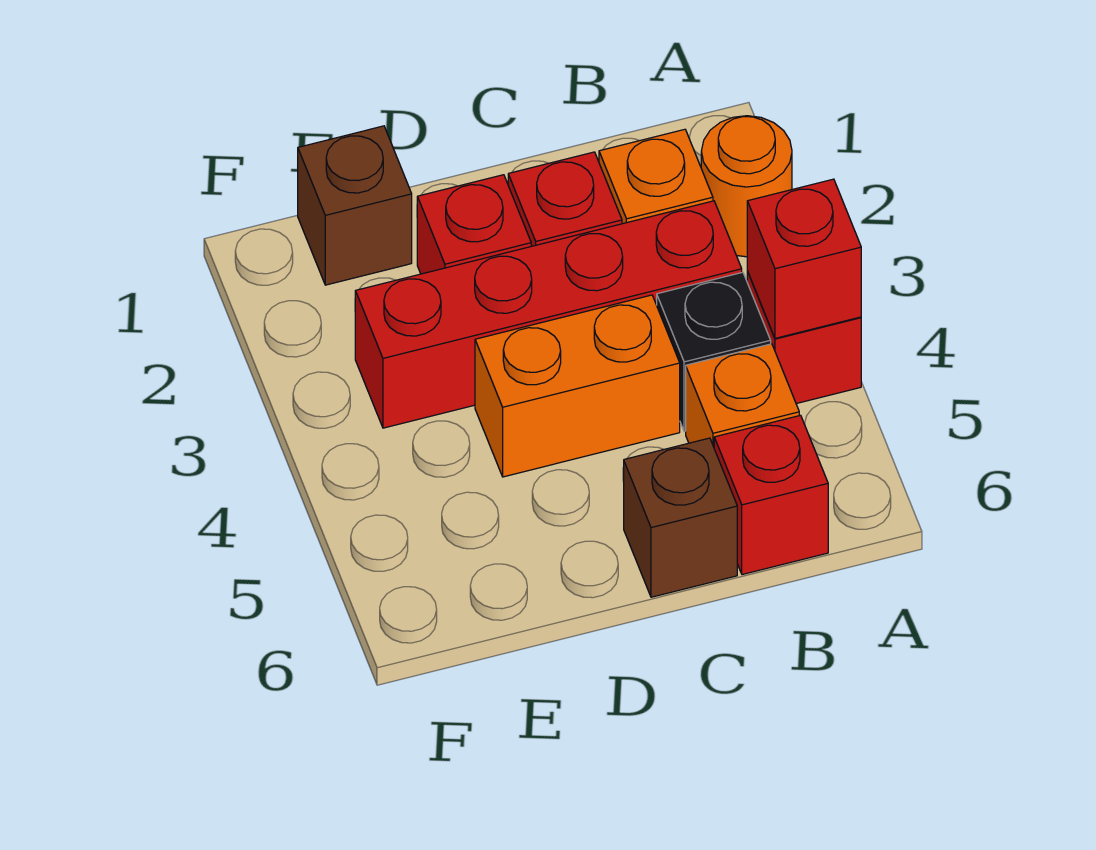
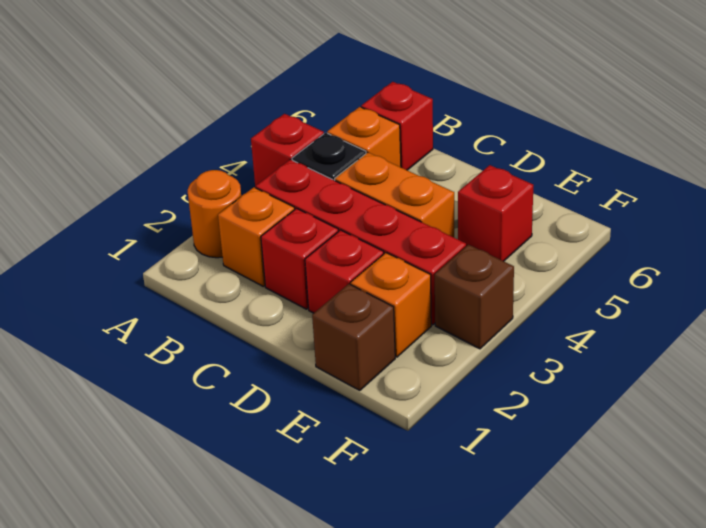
red 1x1 brick [747,179,861,338] -> red 1x1 brick moved to [458,165,533,261]
brown 1x1 brick [624,438,737,597] -> brown 1x1 brick moved to [435,245,514,349]
none -> orange 1x1 brick [351,253,431,357]

